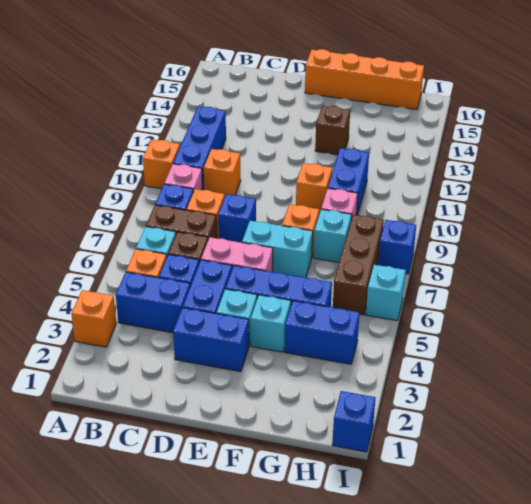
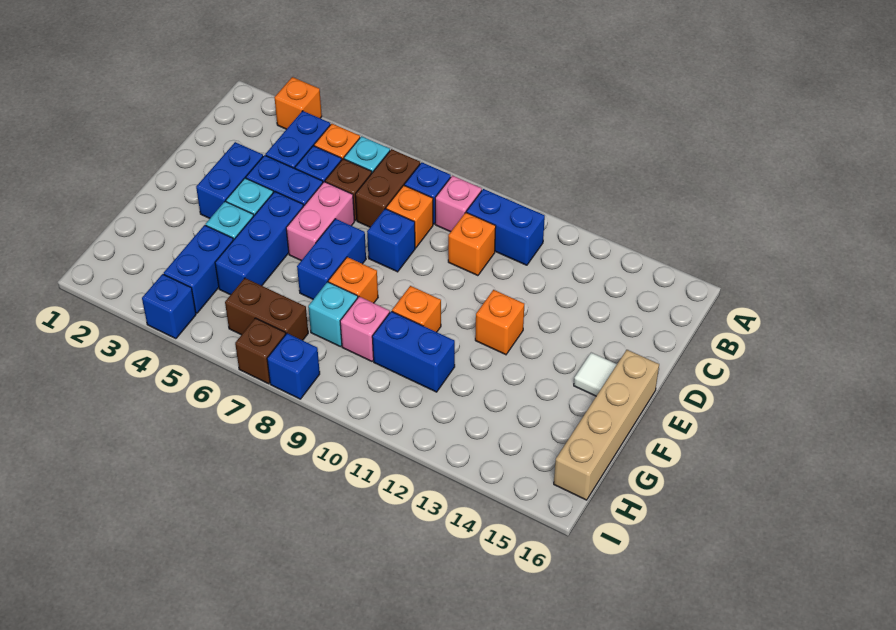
orange 1x1 brick [143,140,180,189] -> orange 1x1 brick moved to [475,290,524,355]
blue 1x3 brick [173,107,226,190] -> blue 1x2 brick [466,189,545,265]
cyan 1x2 brick [242,221,313,278] -> blue 1x2 brick [297,219,366,299]
none -> white 1x1 tile [574,353,617,396]
orange 1x4 brick [305,49,424,110] -> tan 1x4 brick [554,350,659,500]
brown 1x1 brick [315,106,350,155] -> brown 1x1 brick moved to [235,318,286,384]
brown 1x3 brick [333,215,384,315] -> brown 1x2 brick [225,278,308,340]
blue 1x1 brick [332,391,376,452] -> blue 1x1 brick moved to [142,274,196,339]
cyan 1x1 brick [366,265,406,321] -> none

